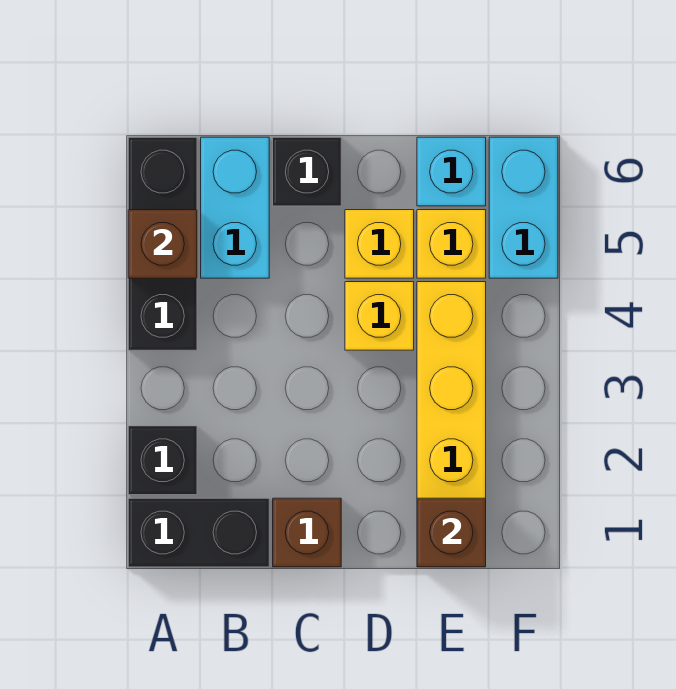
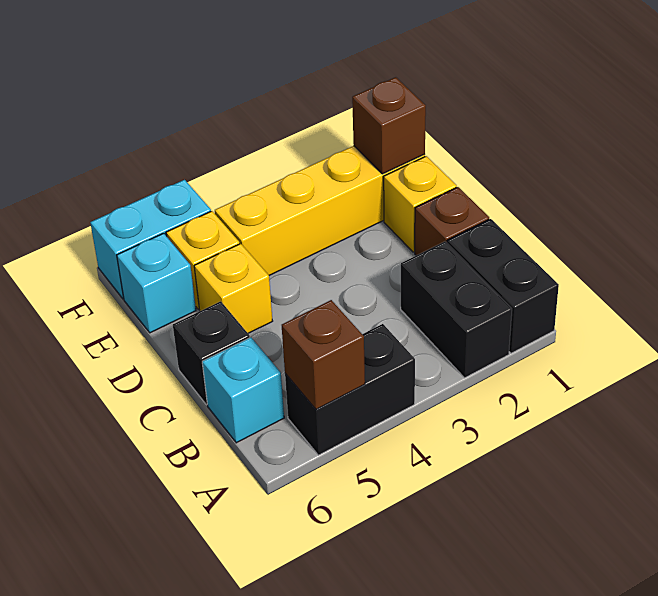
black 1x1 brick [128,426,197,495] -> black 1x2 brick [401,242,512,378]
black 1x3 brick [128,137,197,350] -> black 1x2 brick [285,324,415,455]
cyan 1x2 brick [201,137,269,278] -> cyan 1x1 brick [202,337,284,443]
yellow 1x1 brick [345,282,414,350] -> yellow 1x1 brick moved to [384,156,457,252]

